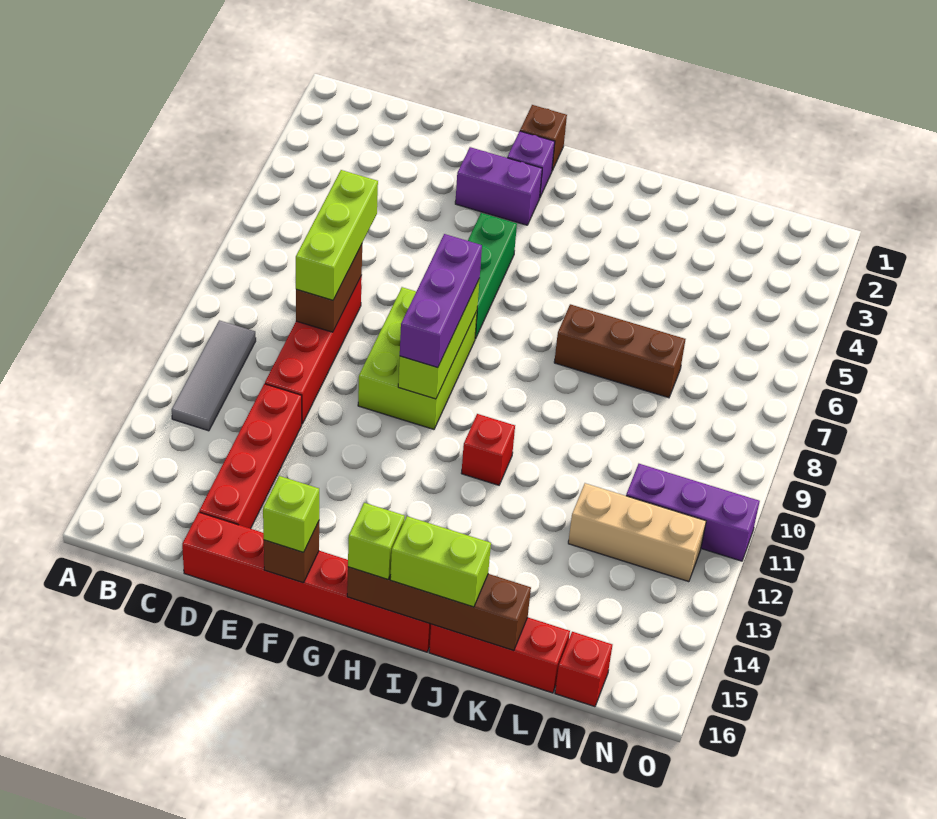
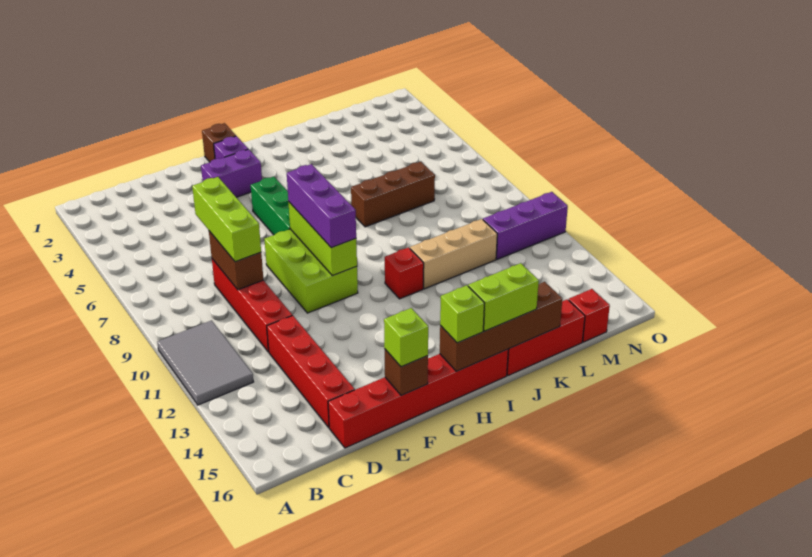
grey 1x3 tile [172,320,256,431] -> grey 2x3 tile [157,321,253,405]
tan 1x3 brick [568,483,706,582] -> tan 1x3 brick moved to [410,219,497,289]

